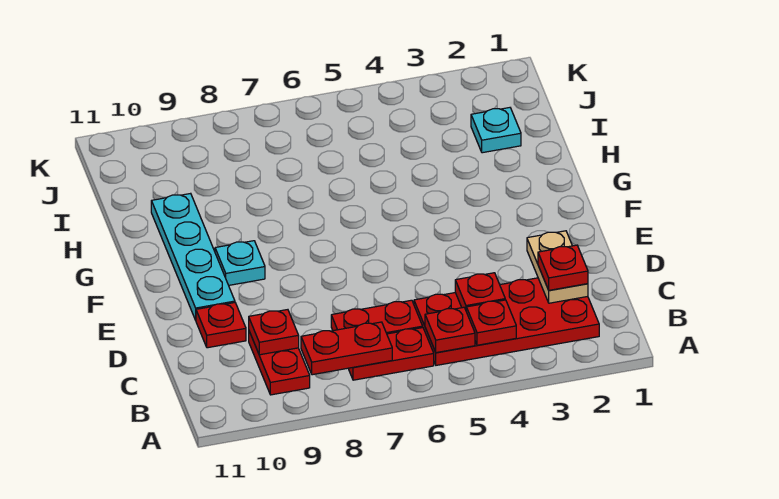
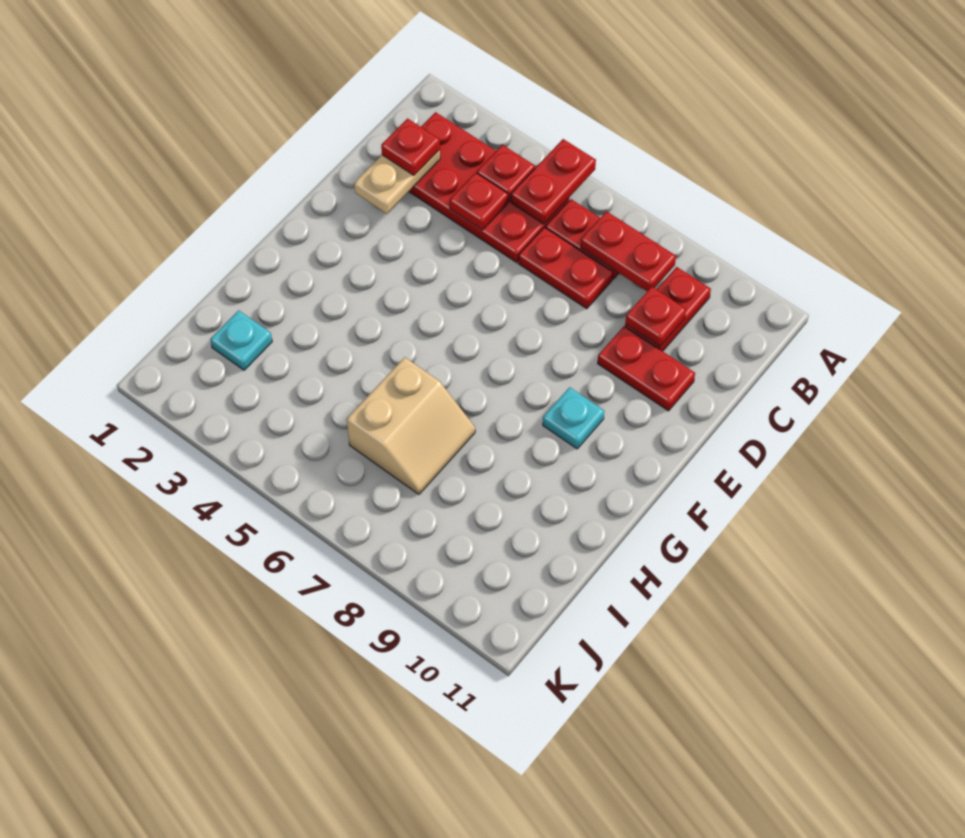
red 1x1 plate [425,307,475,353] -> red 1x2 plate [511,139,596,224]
red 1x1 plate [196,303,246,348] -> red 1x2 plate [598,326,695,411]
cyan 1x4 plate [151,193,235,320] -> none
none -> tan 2x2 slope [347,357,475,494]

